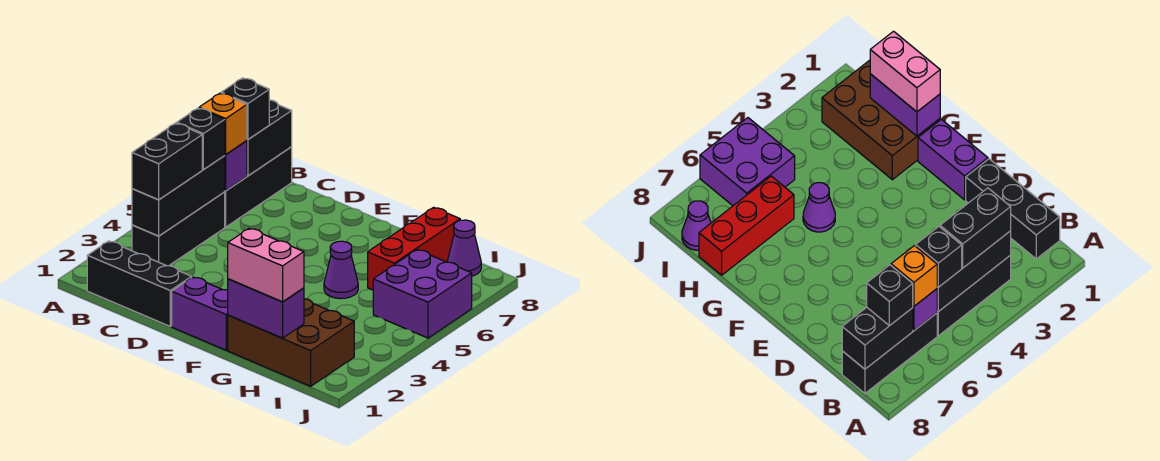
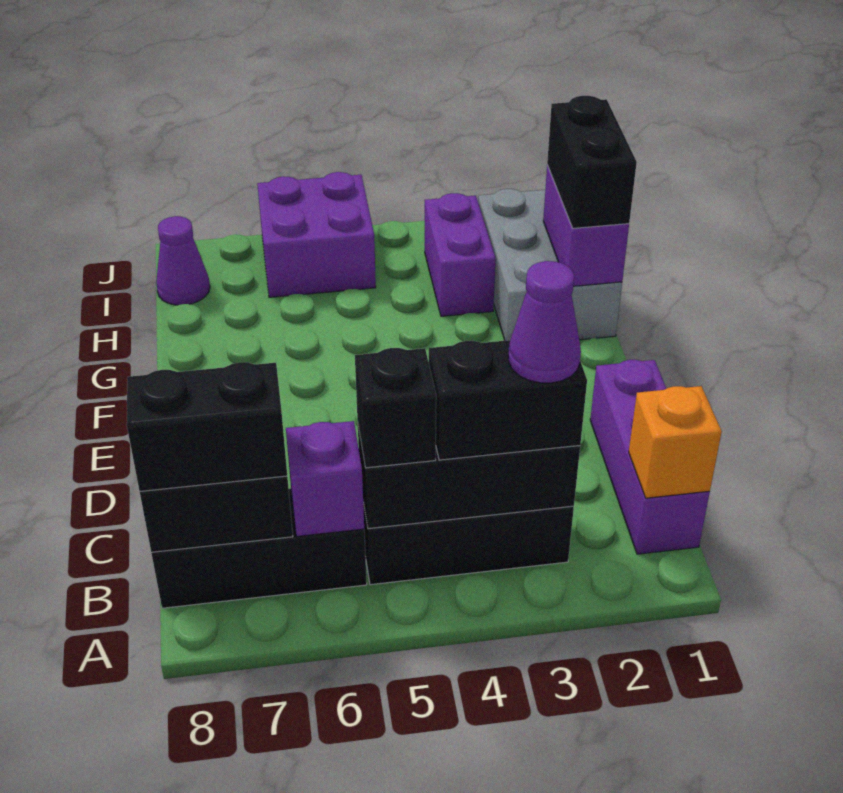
black 1x3 brick [87,241,192,326] -> purple 1x3 brick [590,360,710,554]
orange 1x1 brick [199,93,247,155] -> orange 1x1 brick moved to [629,386,722,498]
black 1x1 brick [221,78,269,139] -> black 1x2 brick [127,362,287,492]
purple 1x2 brick [172,277,228,350] -> purple 1x2 brick moved to [425,193,496,316]
brown 2x3 brick [228,299,354,386] -> grey 2x3 brick [478,189,622,341]
pink 1x2 brick [228,228,304,302] -> black 1x2 brick [547,96,637,228]
purple 1x1 cone [324,241,358,299] -> purple 1x1 cone moved to [508,261,581,383]
red 1x3 brick [368,207,460,290] -> none

